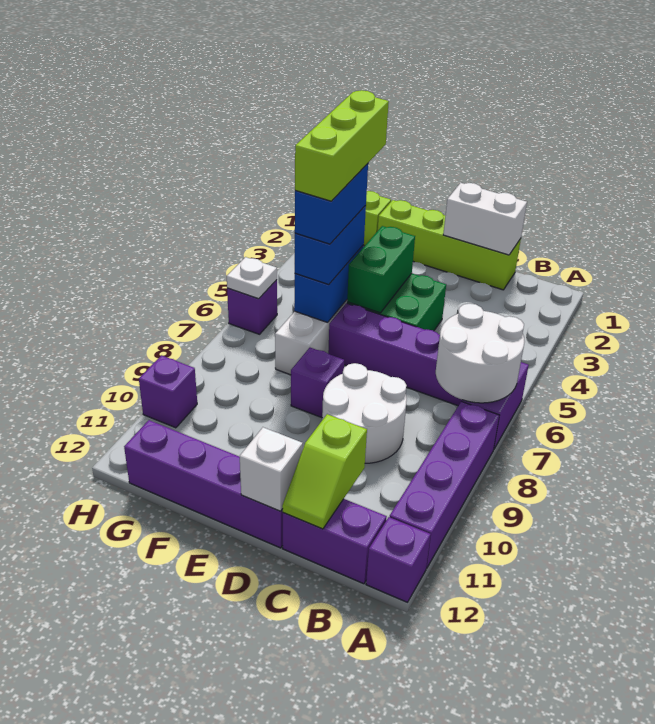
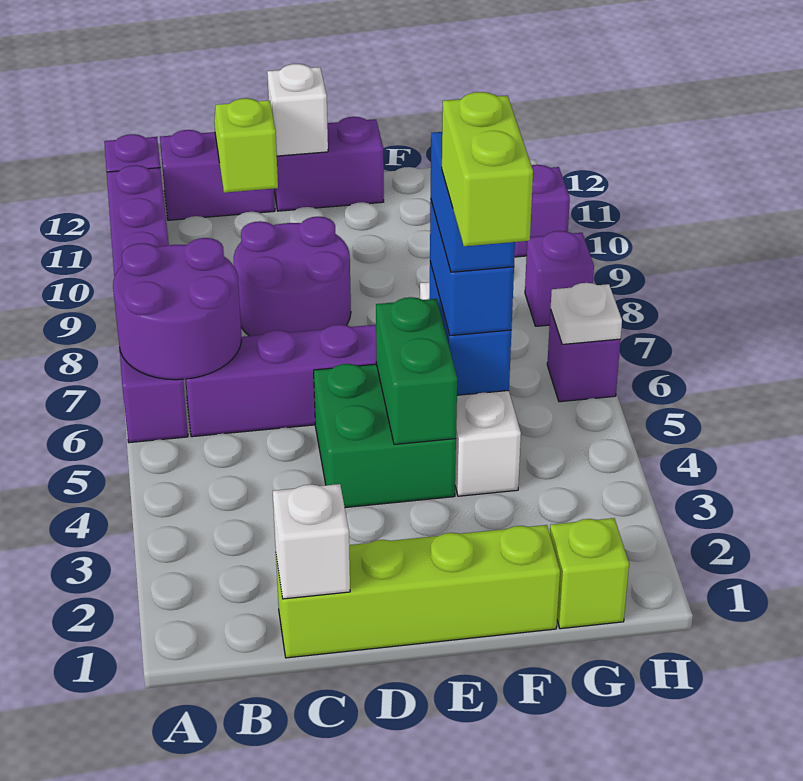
white 2x2 round brick [436,304,525,403] -> purple 2x2 round brick [113,238,241,380]
white 1x2 brick [443,183,527,255] -> white 1x1 brick [273,484,350,599]
white 2x2 round brick [322,363,407,463] -> purple 2x2 round brick [234,216,351,336]
purple 1x4 brick [124,420,283,548] -> purple 1x2 brick [274,117,384,211]
purple 1x1 brick [291,348,344,418] -> purple 1x1 brick moved to [525,231,594,326]
lime 1x3 brick [295,90,389,201] -> lime 1x2 brick [442,92,533,246]

